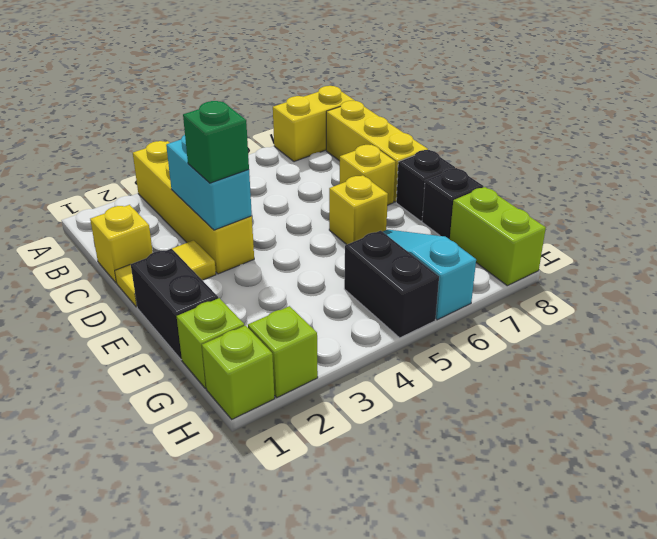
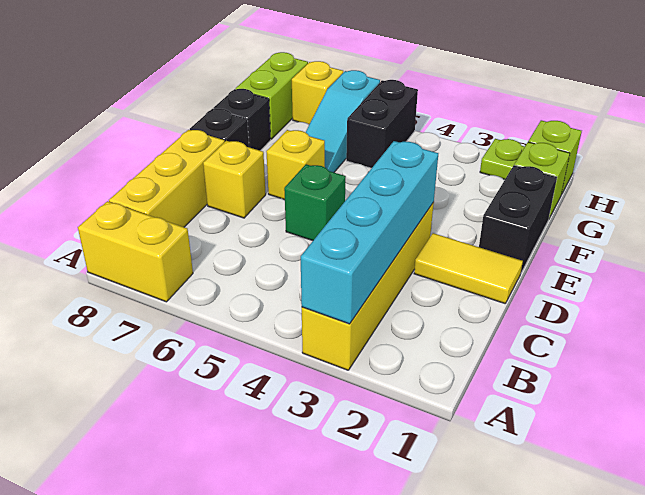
yellow 1x1 brick [90,205,153,283] -> yellow 1x1 brick moved to [292,61,343,124]
cyan 1x2 brick [166,135,252,230] -> cyan 1x4 brick [301,141,438,324]
green 1x1 brick [183,101,249,183] -> green 1x1 brick moved to [284,164,346,241]
lime 1x1 brick [248,306,318,397] -> lime 1x1 plate [480,139,525,179]

